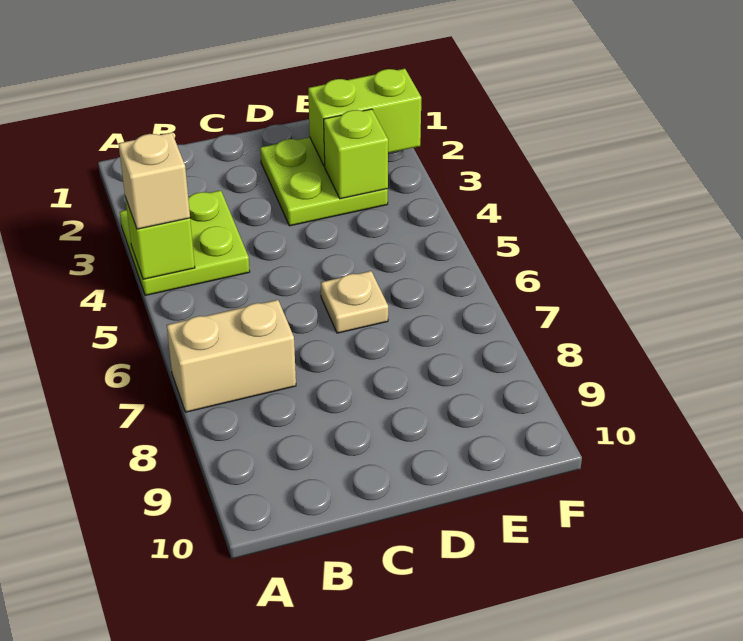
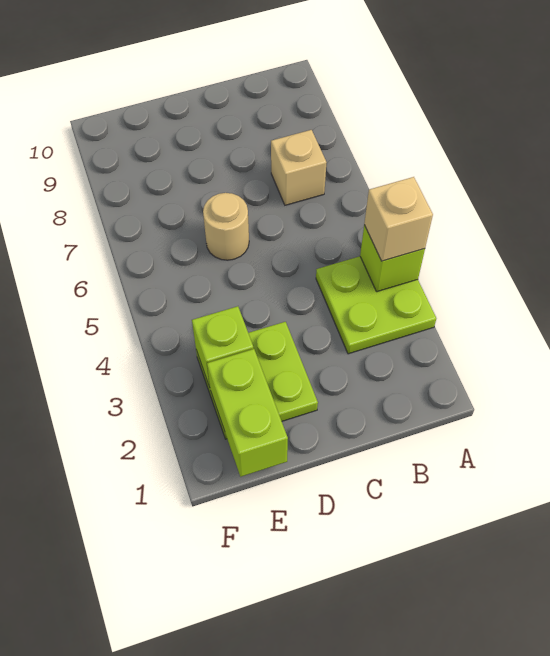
tan 1x2 brick [167,300,296,412] -> tan 1x1 brick [271,130,327,205]
tan 1x1 plate [321,271,388,333] -> tan 1x1 round brick [203,193,249,260]
lime 1x2 brick [308,69,421,166] -> lime 1x2 brick turned to [207,349,288,477]

